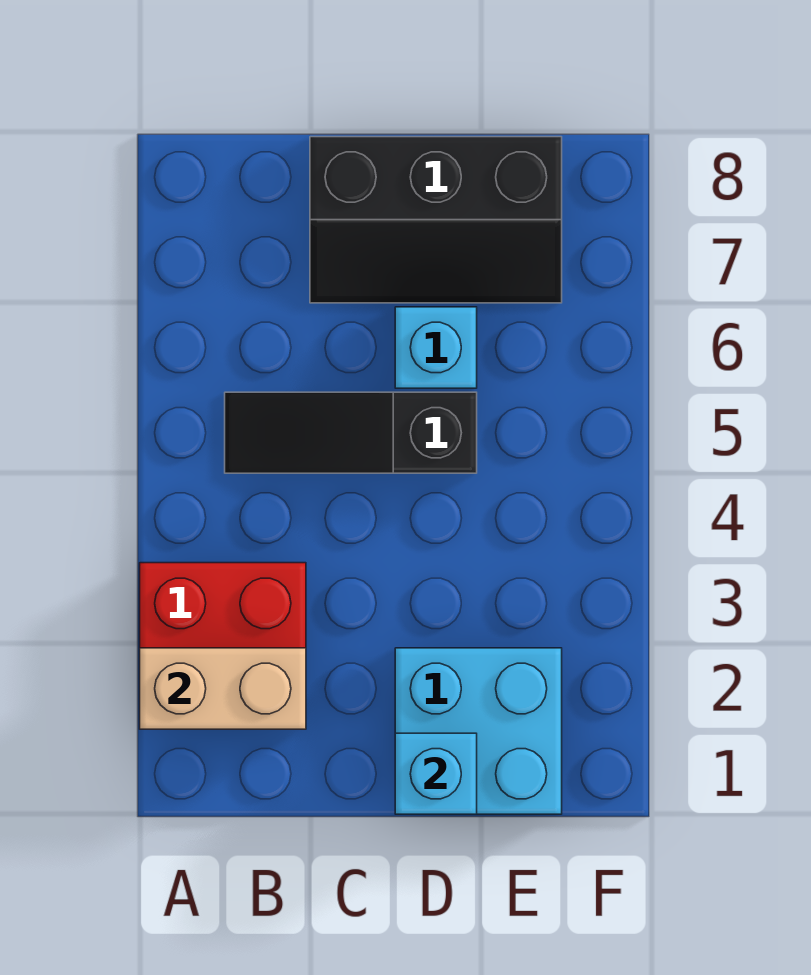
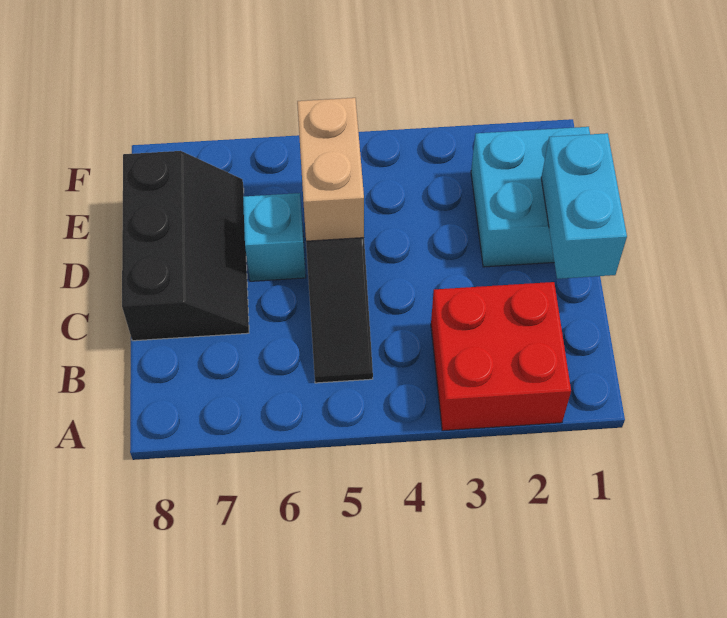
tan 1x2 brick [140,648,306,729] -> tan 1x2 brick moved to [297,98,364,241]
cyan 1x1 brick [395,733,477,814] -> cyan 1x2 brick [541,133,627,279]

